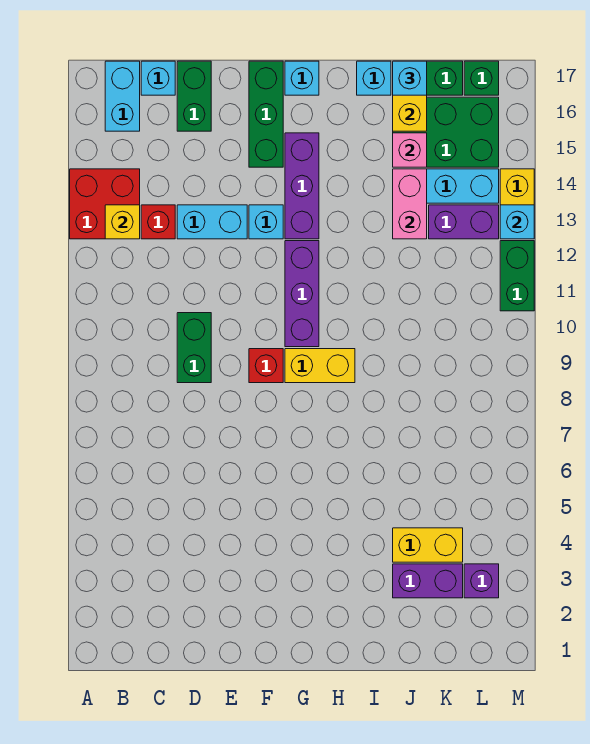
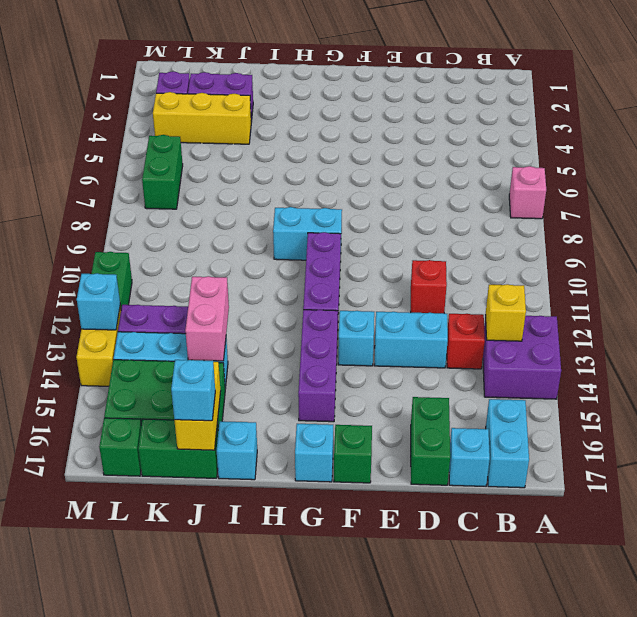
red 2x2 brick [70,169,140,239] -> purple 2x2 brick [483,316,561,399]
green 1x2 brick [177,313,211,383] -> green 1x2 brick moved to [142,135,183,209]
red 1x1 brick [249,349,283,383] -> red 1x1 brick moved to [411,260,447,313]
green 1x3 brick [249,61,283,167] -> green 1x1 brick [334,425,372,483]
yellow 1x2 brick [285,349,355,383] -> cyan 1x2 brick [273,207,342,260]
yellow 1x2 brick [393,528,463,562] -> yellow 1x3 brick [153,92,251,144]
pink 1x1 brick [393,133,427,167] -> pink 1x1 brick moved to [509,166,546,219]

